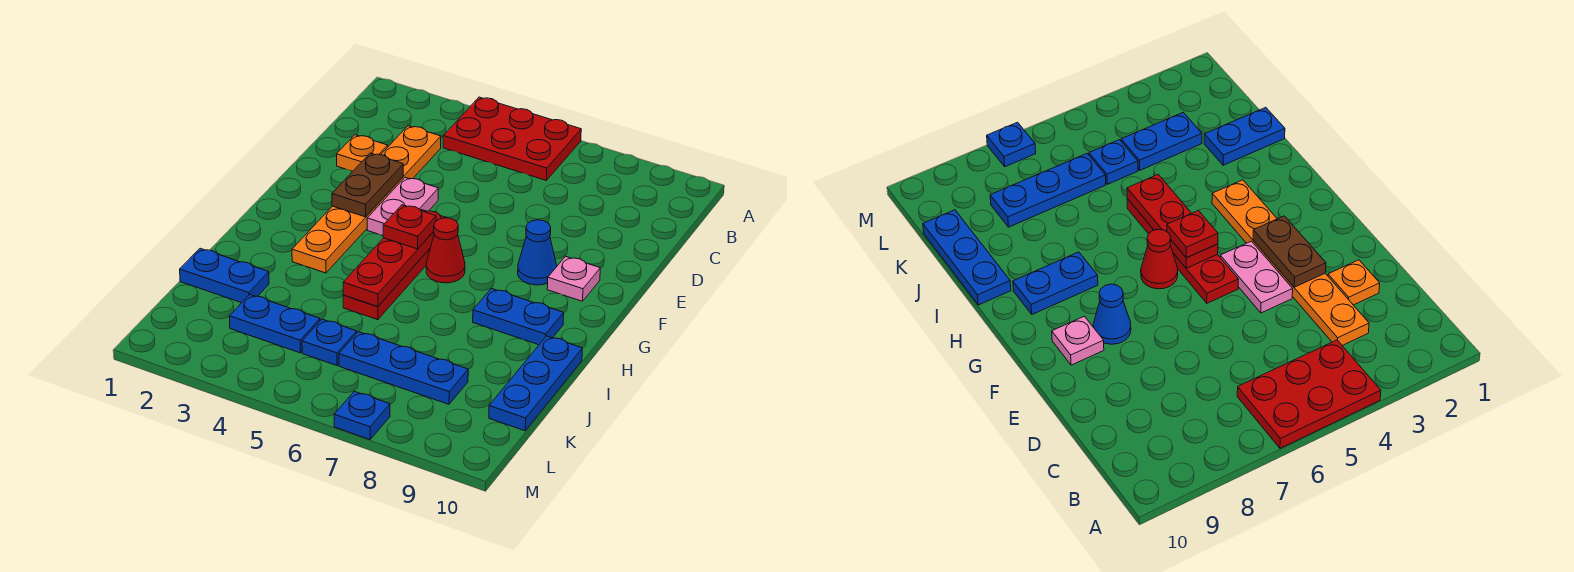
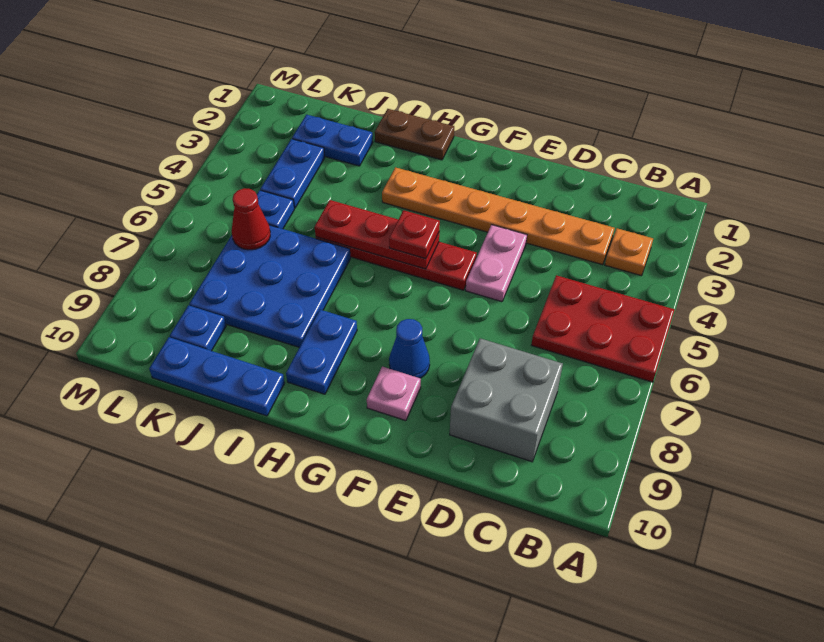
red 2x3 plate [443,97,581,180] -> red 2x3 plate turned to [531,275,674,382]
none -> grey 2x2 brick [450,338,563,462]
orange 1x1 plate [337,135,388,171] -> orange 1x1 plate moved to [605,228,653,276]
brown 1x2 plate [332,153,403,217] -> brown 1x2 plate moved to [375,109,454,160]
pink 1x2 plate [367,177,438,236] -> pink 1x2 plate turned to [466,225,527,302]
red 1x1 cone [426,218,465,283] -> red 1x1 cone moved to [232,188,270,250]
blue 1x2 plate [180,248,269,303] -> blue 1x2 plate turned to [292,115,373,166]
blue 1x3 plate [339,332,468,404] -> blue 3x3 plate [189,225,351,347]
blue 1x1 plate [334,391,390,440] -> blue 1x1 plate moved to [170,305,226,351]

